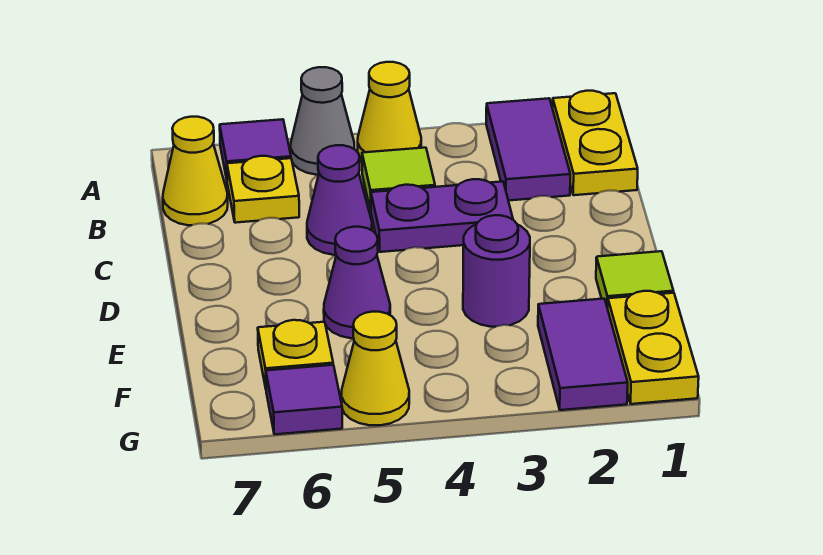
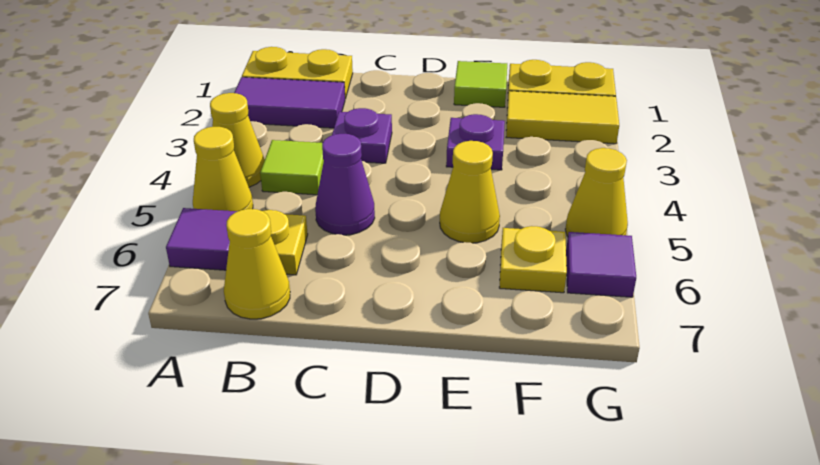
grey 1x1 cone [291,67,354,175] -> yellow 1x1 cone [193,127,253,211]
purple 1x2 plate [371,179,513,252] -> purple 1x1 plate [332,108,392,163]
purple 1x1 round brick [463,215,530,327] -> purple 1x1 plate [446,114,505,170]
purple 1x1 cone [324,227,390,338] -> yellow 1x1 cone [440,141,500,243]
purple 1x2 tile [538,299,628,410] -> yellow 1x2 tile [506,91,619,144]

